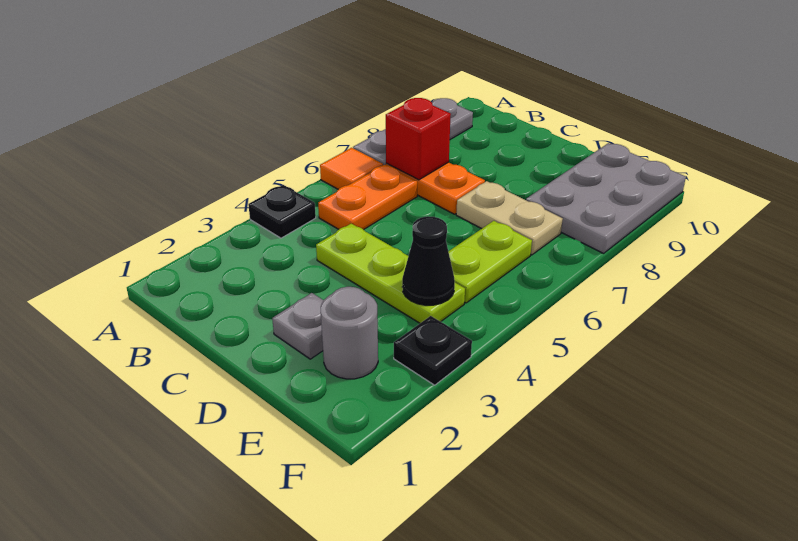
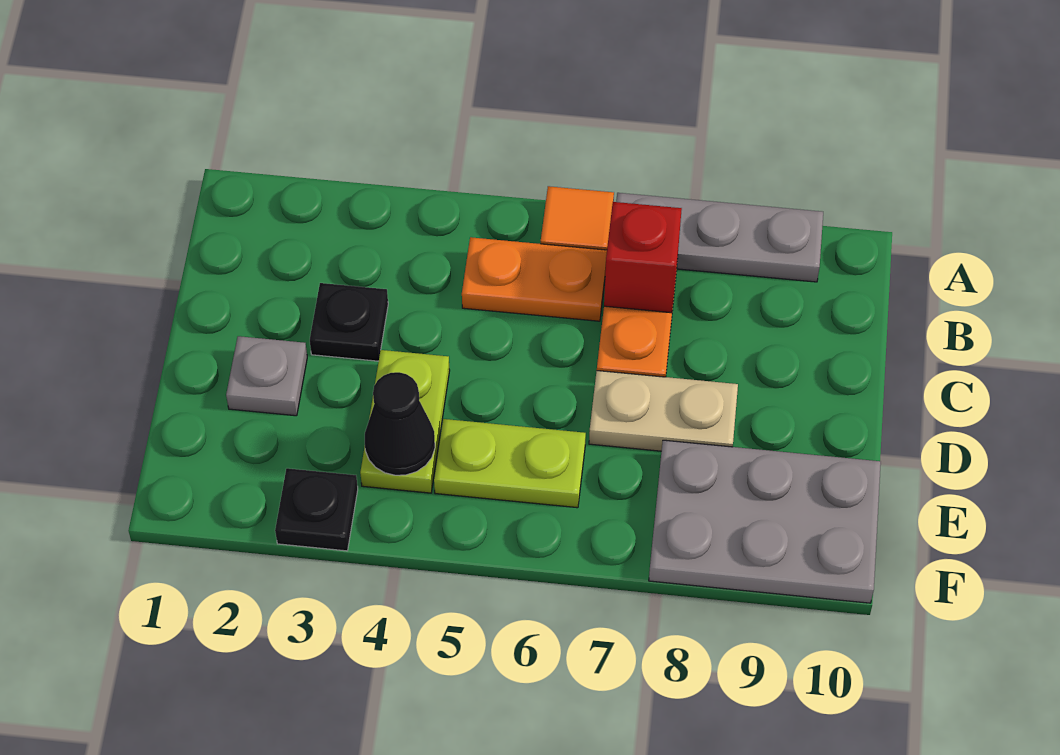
black 1x1 plate [248,185,316,238] -> black 1x1 plate moved to [310,283,388,361]
lime 1x3 plate [316,224,465,323] -> lime 1x2 plate [360,350,450,493]
tan 1x2 plate [456,181,563,255] -> tan 1x2 plate turned to [589,371,738,451]
grey 1x1 round brick [321,287,378,379] -> none

